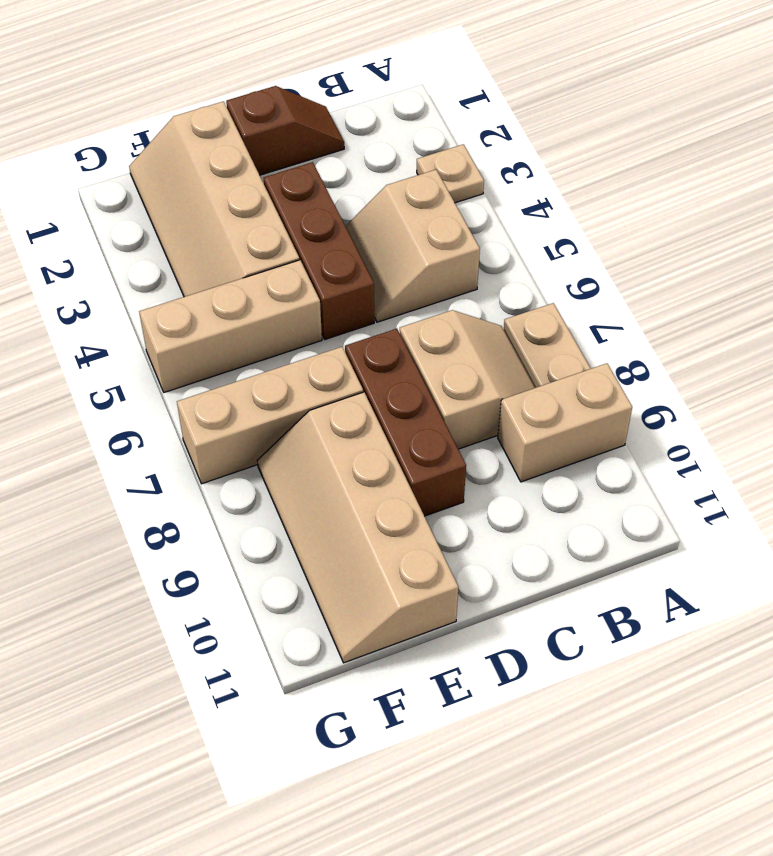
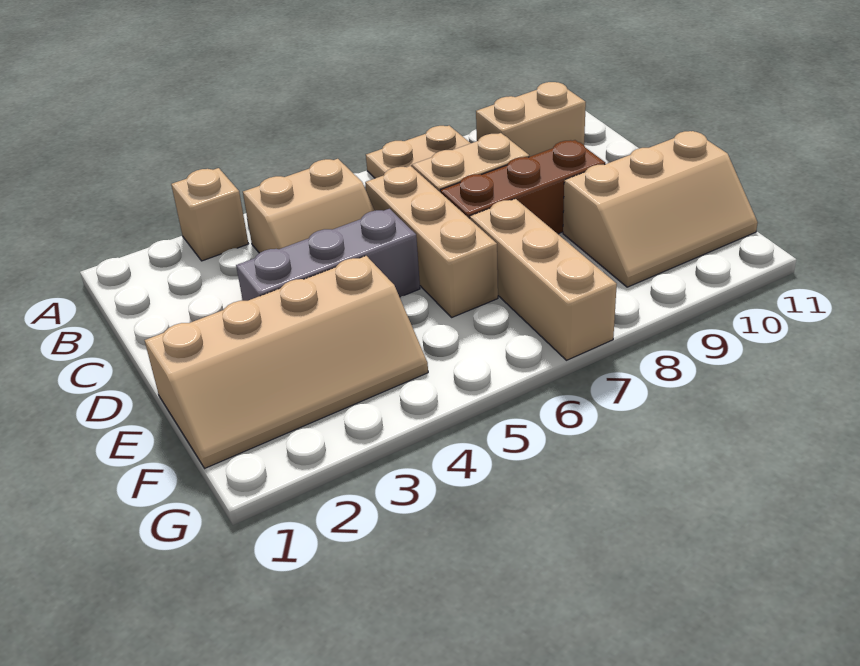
tan 1x1 plate [417,144,484,203] -> tan 1x1 brick [171,168,248,261]
tan 1x2 brick [498,363,632,482] -> tan 1x2 brick turned to [476,82,586,157]
brown 1x2 slope [226,86,344,175] -> none
brown 1x3 brick [264,162,374,339] -> grey 1x3 brick [236,209,420,301]
tan 1x3 brick [139,260,322,392] -> tan 1x3 brick moved to [365,166,498,318]
tan 2x4 slope [257,392,458,663] -> tan 2x3 slope [563,131,758,287]

